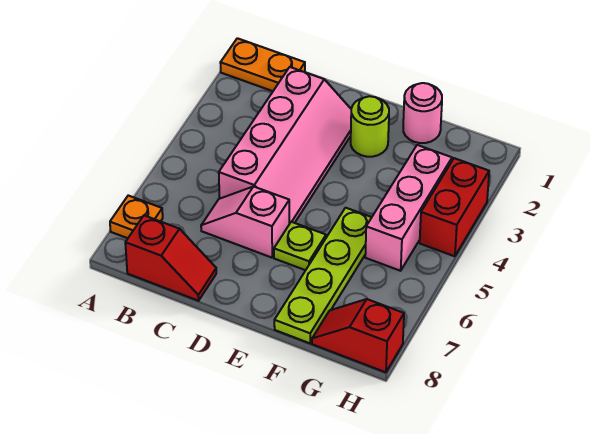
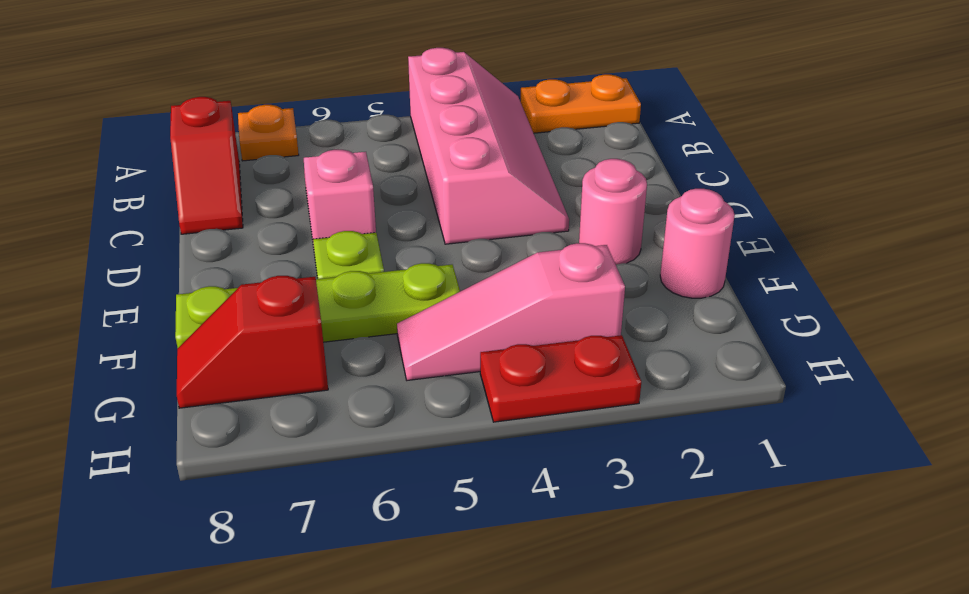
orange 1x2 plate [220,38,305,91] -> orange 1x2 plate turned to [521,74,641,133]
pink 2x4 slope [219,67,351,224] -> pink 2x4 slope turned to [408,48,569,244]
lime 1x1 round brick [351,96,389,157] -> pink 1x1 round brick [579,159,647,265]
pink 1x3 brick [365,145,452,271] -> pink 1x3 slope [397,243,625,380]
red 1x2 slope [312,299,404,372] -> red 1x2 slope turned to [177,276,328,408]
red 1x2 brick [420,158,489,256] -> red 1x2 plate [480,335,641,422]

